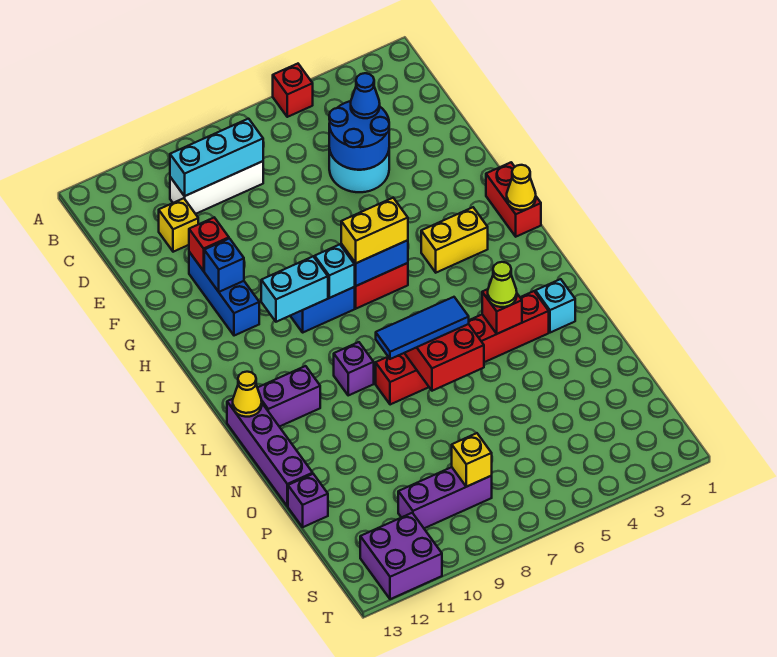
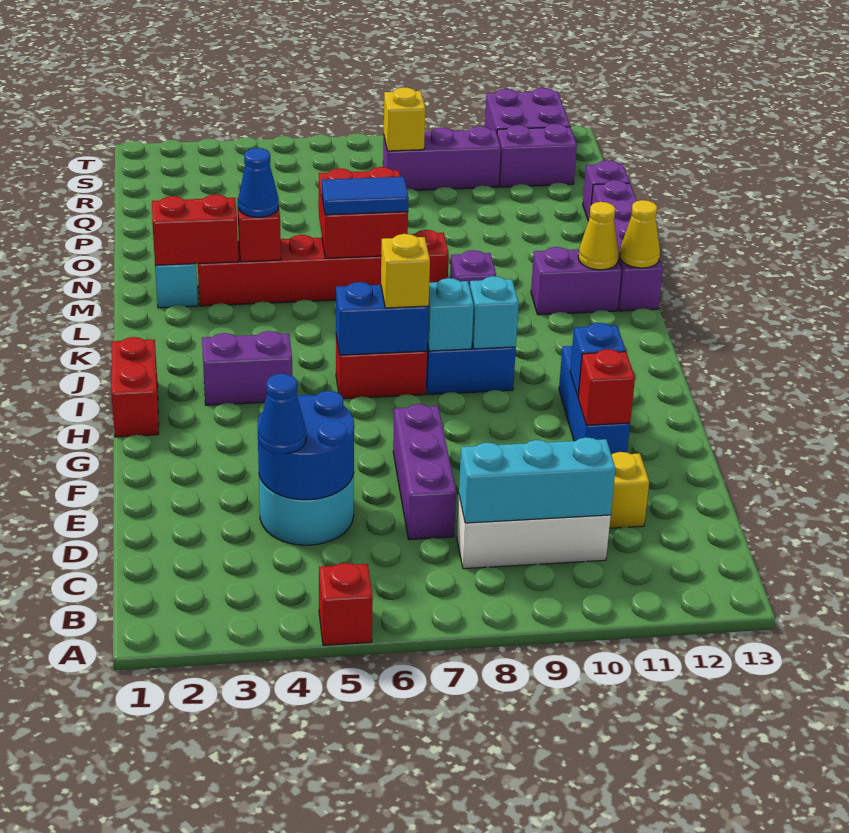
none -> purple 1x3 brick [393,404,456,540]
yellow 1x1 cone [507,165,536,210] -> yellow 1x1 cone moved to [578,202,619,270]
yellow 1x2 brick [421,207,488,273] -> purple 1x2 brick [202,331,292,405]
yellow 1x2 brick [341,198,408,263] -> yellow 1x1 brick [381,234,430,308]
cyan 1x2 brick [261,256,328,322] -> cyan 1x1 brick [470,276,519,349]
none -> red 1x2 brick [152,194,238,265]
lime 1x1 cone [488,262,517,307] -> blue 1x1 cone [238,148,279,217]
blue 1x3 tile [376,297,469,359] -> blue 1x2 tile [322,177,409,215]
none -> purple 1x2 brick [497,124,577,187]

